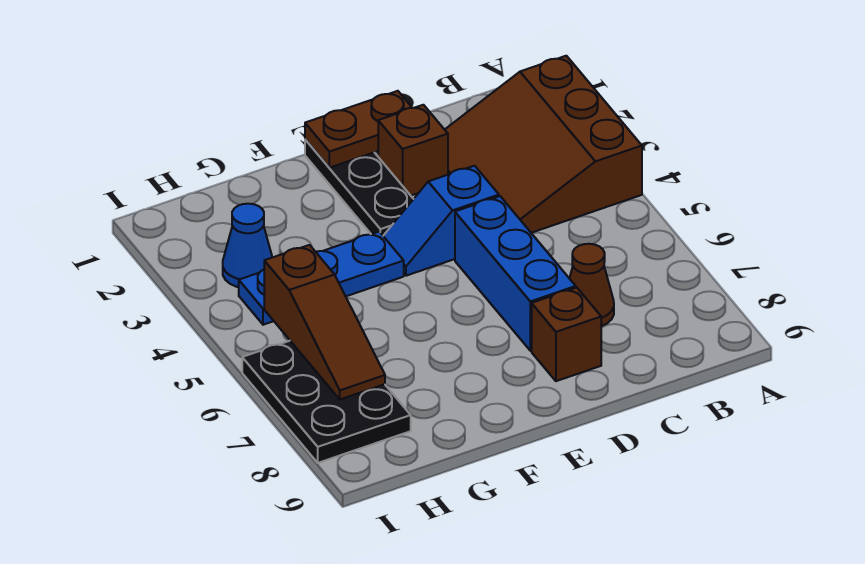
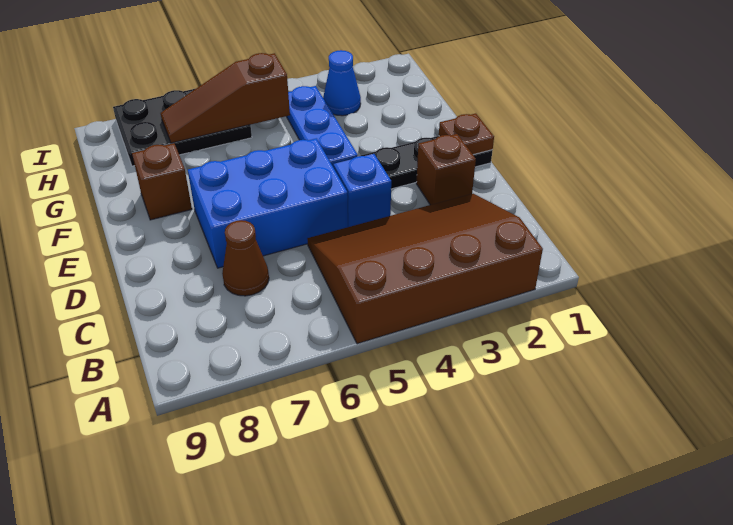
brown 3x3 slope [445,56,642,233] -> brown 3x4 slope [307,194,543,344]
brown 1x2 plate [305,91,412,168] -> brown 1x1 plate [439,113,494,155]
blue 1x3 brick [455,196,576,351] -> blue 2x3 brick [188,138,348,268]
brown 1x1 brick [532,288,601,381] -> brown 1x1 brick moved to [132,143,192,220]

